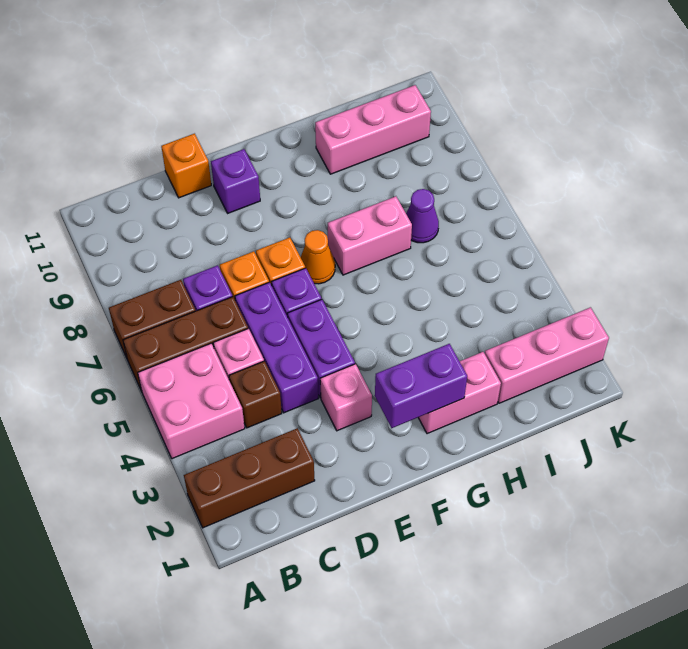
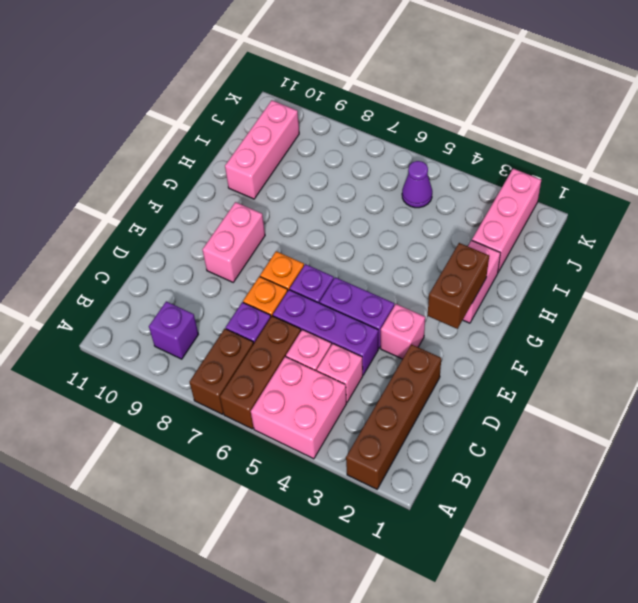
brown 1x3 brick [184,428,315,528] -> brown 1x4 brick [346,344,441,489]
brown 1x1 brick [229,361,282,428] -> pink 1x1 brick [317,344,363,402]
orange 1x1 brick [161,134,211,198] -> none
purple 1x1 brick [211,149,260,213] -> purple 1x1 brick moved to [149,301,198,359]
purple 1x2 brick [375,344,467,428] -> brown 1x2 brick [428,243,489,329]
orange 1x1 cone [301,230,335,284] -> none
pink 1x2 brick [328,196,412,275] -> pink 1x2 brick moved to [202,202,265,282]
purple 1x1 cone [406,189,439,243] -> purple 1x1 cone moved to [402,161,432,208]

